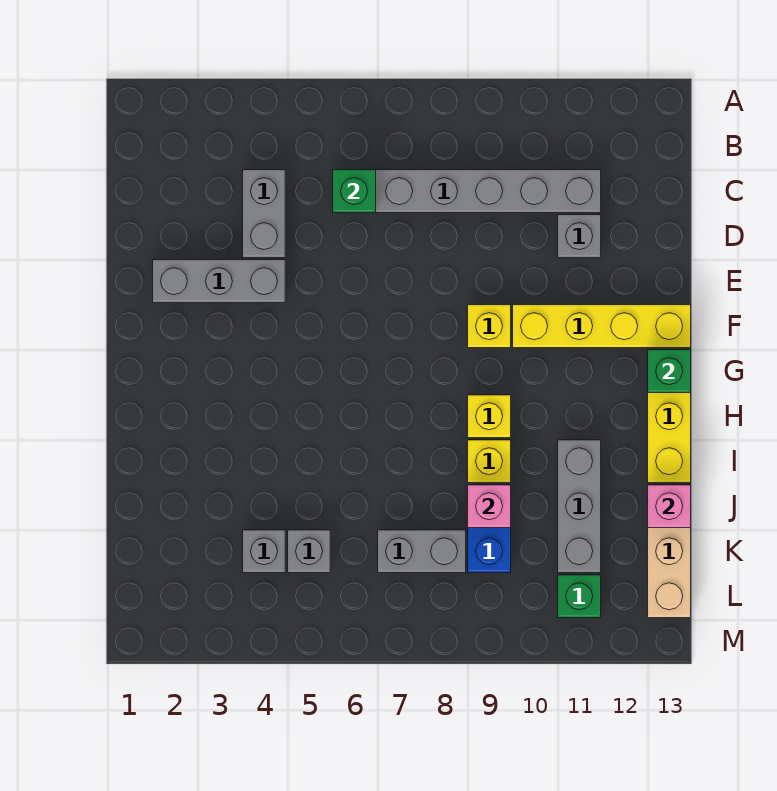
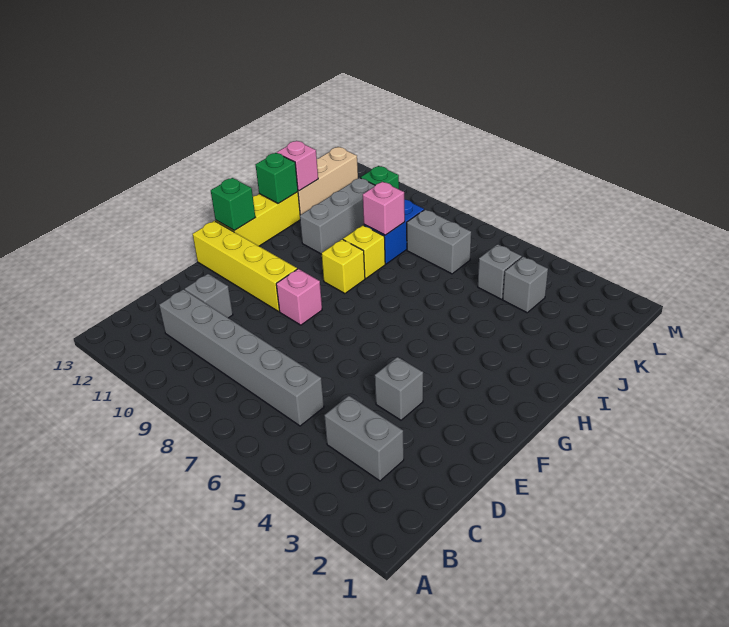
grey 1x2 brick [243,170,285,258] -> grey 1x2 brick turned to [324,396,404,481]
green 1x1 brick [333,170,376,213] -> green 1x1 brick moved to [256,153,298,204]
grey 1x3 brick [153,260,285,303] -> grey 1x1 brick [375,357,423,420]
yellow 1x1 brick [468,305,511,348] -> pink 1x1 brick [276,269,322,325]

